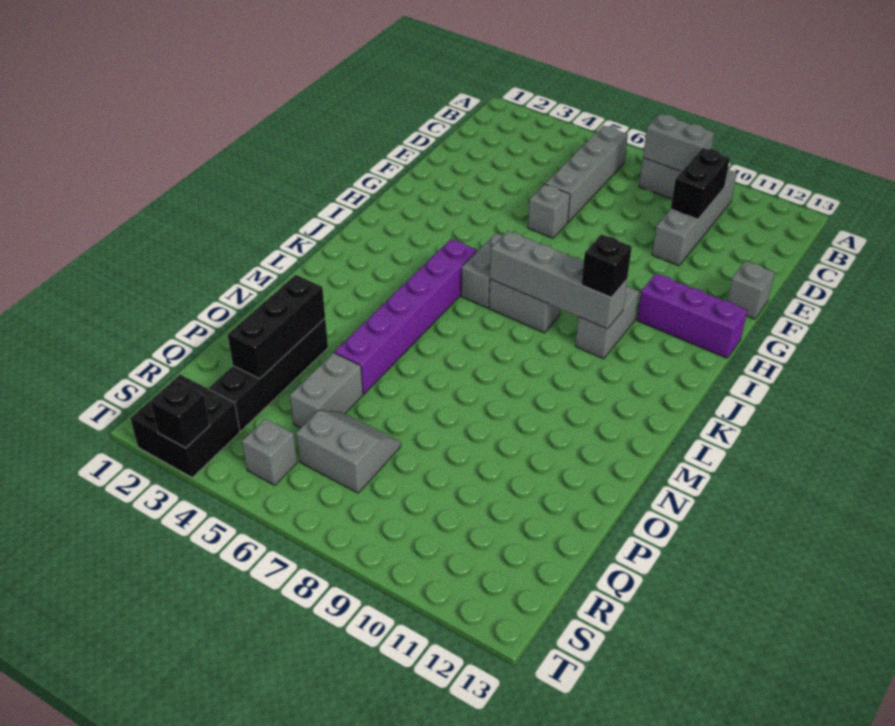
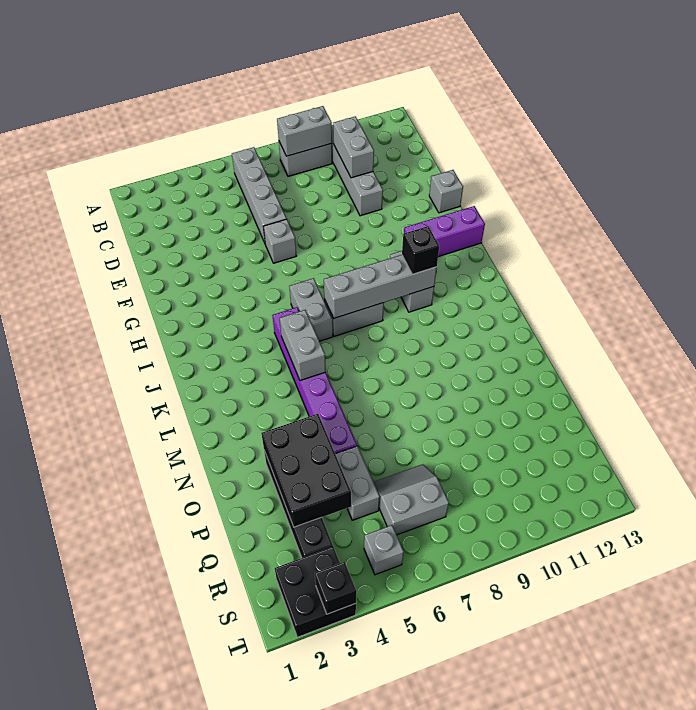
black 1x2 brick [671,148,730,219] -> grey 1x2 brick [333,116,374,178]
none -> grey 1x2 brick [280,310,326,381]
black 1x3 brick [228,275,325,379] -> black 2x3 brick [261,414,351,527]

